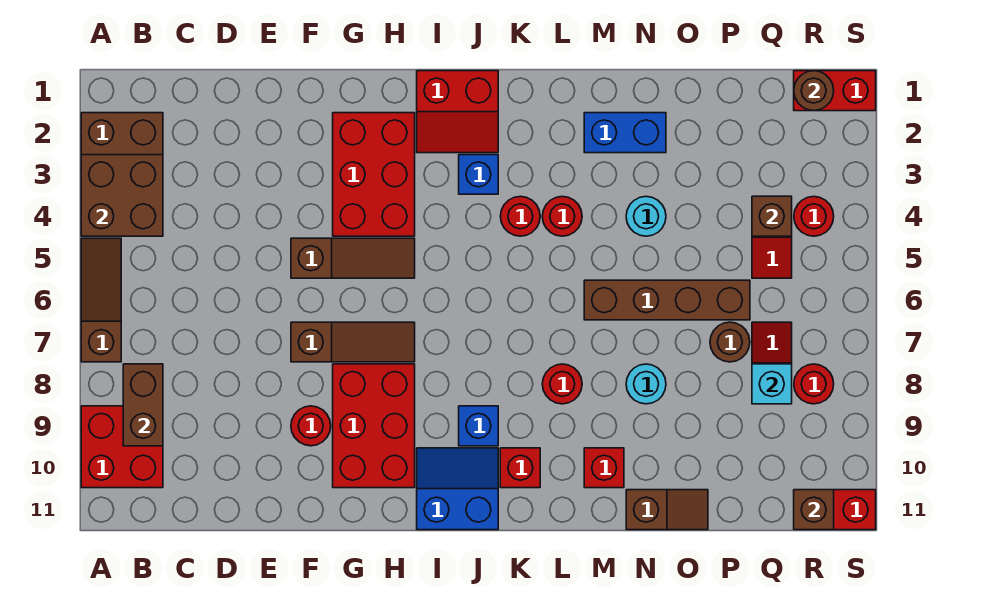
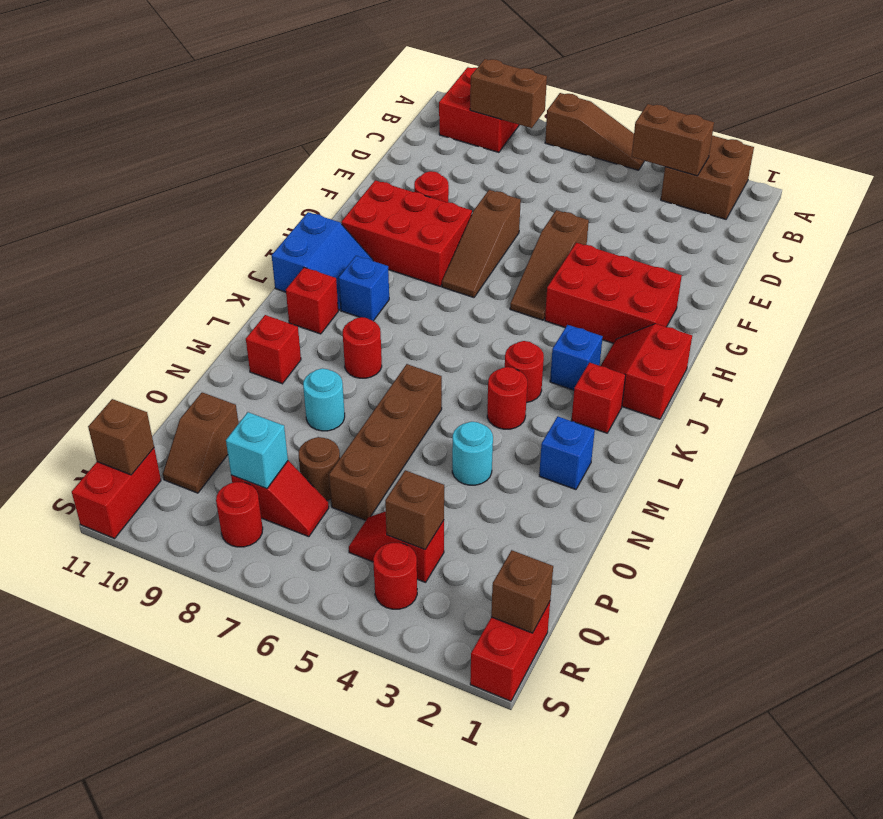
brown 2x2 brick [81,155,163,236] -> brown 1x2 brick [632,104,714,176]
none -> red 1x1 brick [571,363,626,433]
blue 1x2 brick [584,113,666,153] -> blue 1x1 brick [539,416,595,490]
brown 1x2 slope [626,490,708,530] -> brown 1x2 slope moved to [163,392,239,493]
brown 1x1 round brick [794,71,834,111] -> brown 1x1 brick [491,550,553,633]

